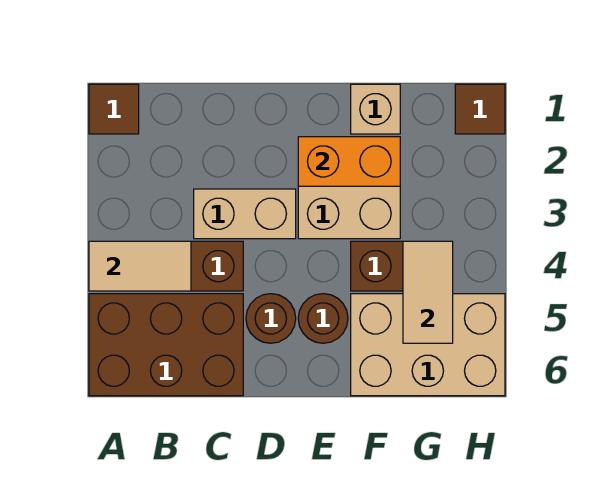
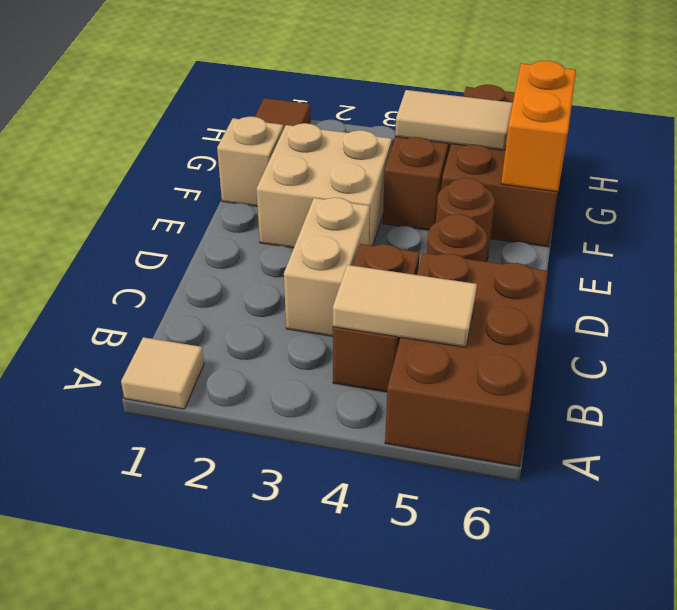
brown 1x1 tile [89,84,139,134] -> tan 1x1 tile [121,337,204,409]
tan 1x2 tile [89,241,191,291] -> tan 1x2 tile turned to [333,265,477,347]
orange 1x2 brick [298,137,400,186] -> orange 1x2 brick moved to [501,61,576,192]
tan 2x3 brick [351,294,505,396] -> brown 2x3 brick [441,85,558,247]

